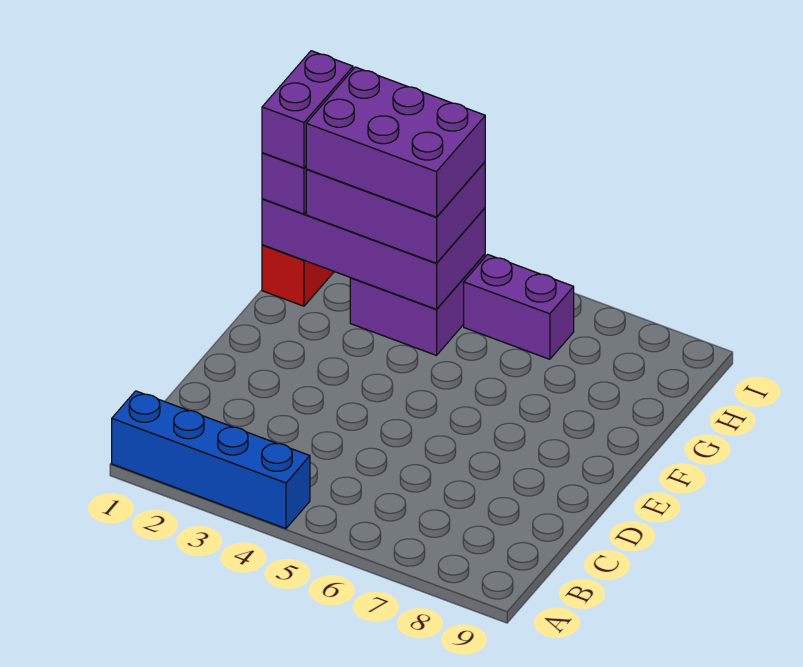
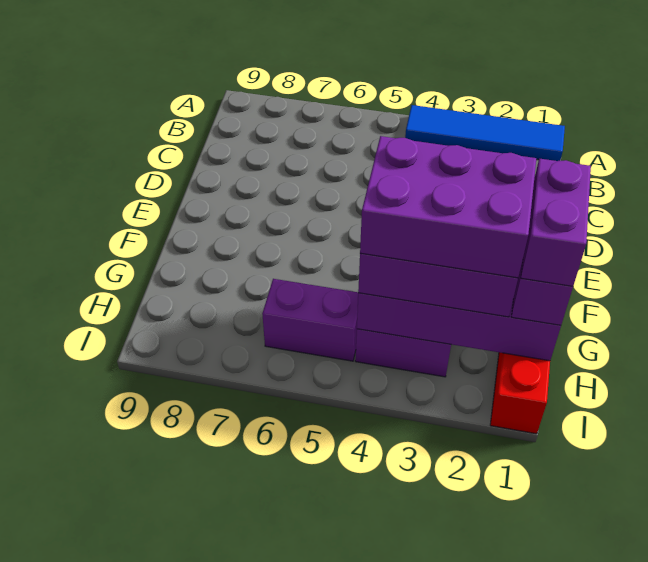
blue 1x4 brick [112,391,310,528] -> blue 1x4 tile [405,105,565,161]

